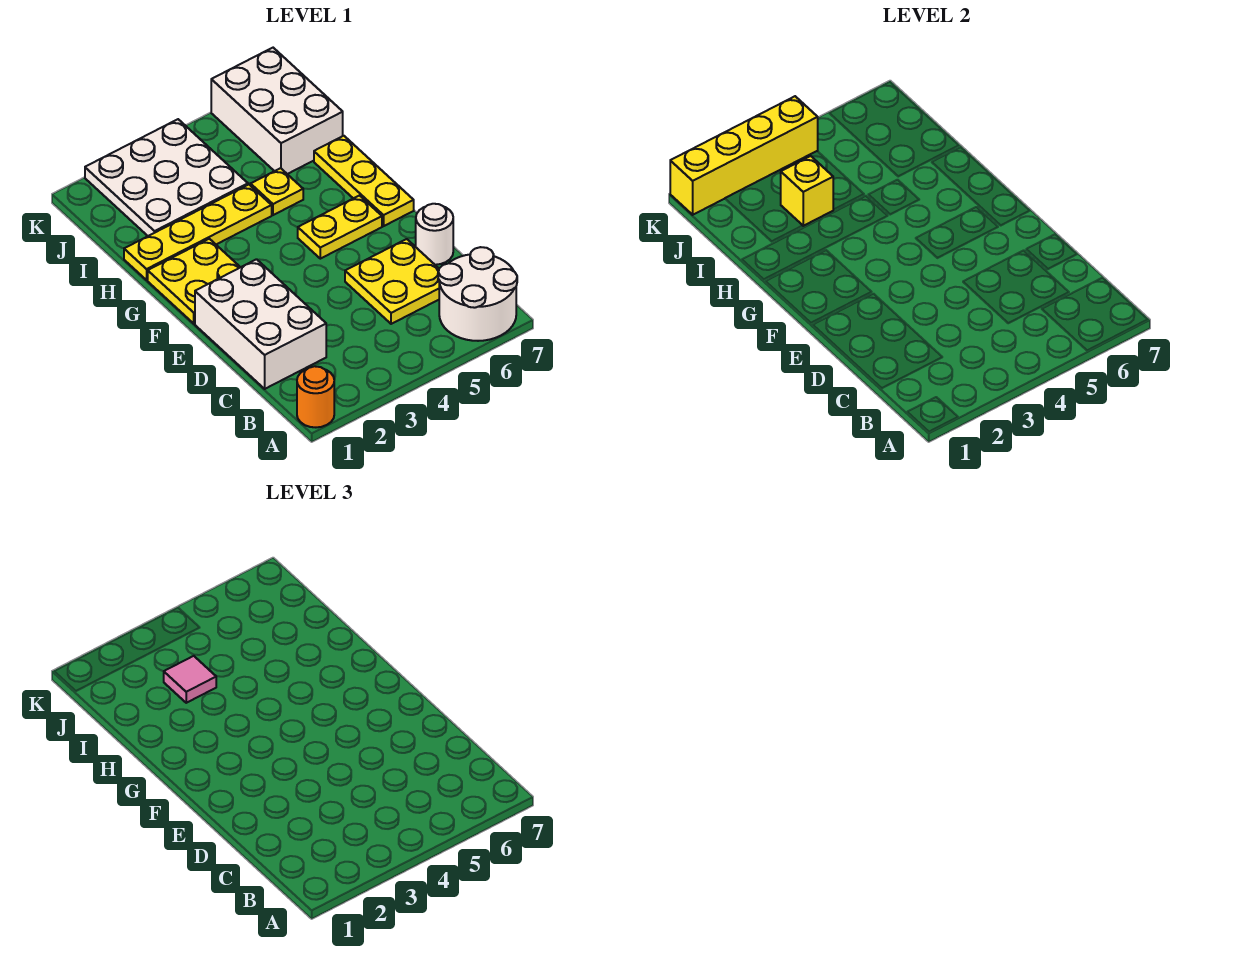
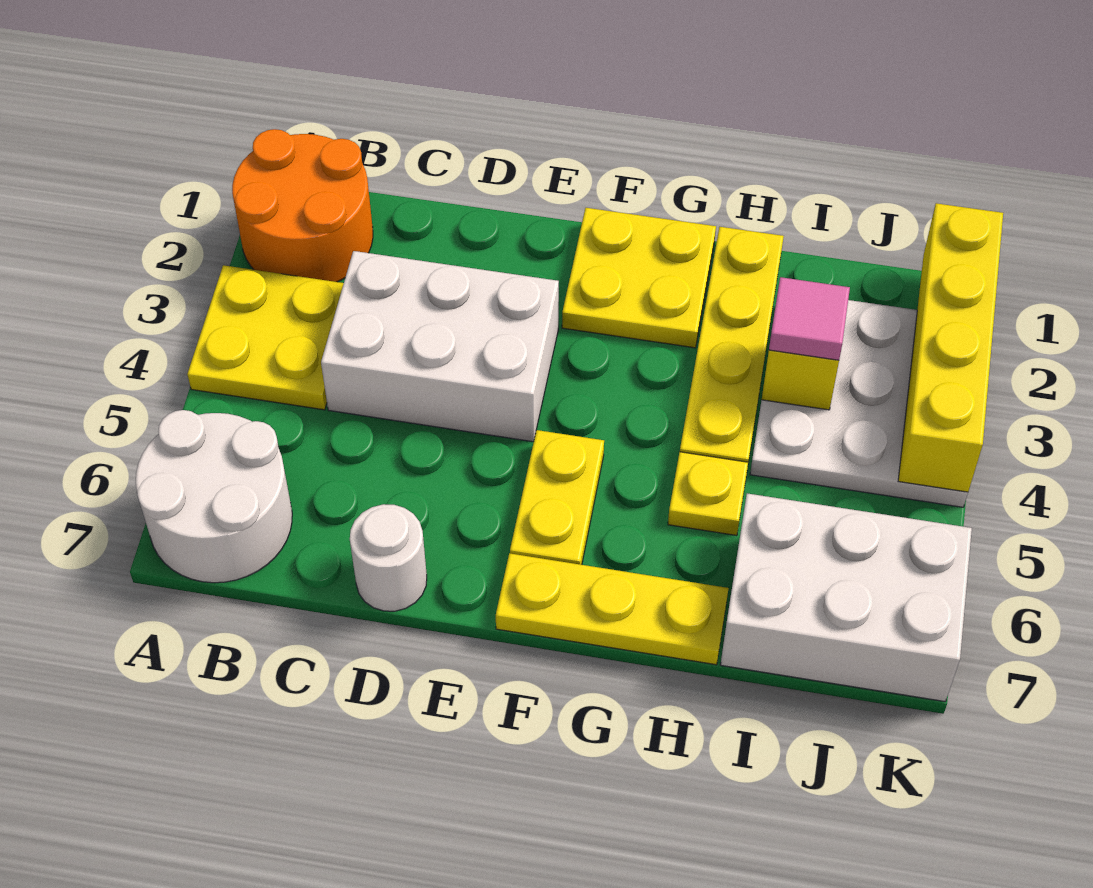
orange 1x1 round brick [297,366,334,427] -> orange 2x2 round brick [232,129,373,282]
white 2x3 brick [195,259,326,389] -> white 2x3 brick moved to [321,251,559,442]
yellow 2x2 plate [345,239,439,324] -> yellow 2x2 plate moved to [187,265,344,410]

